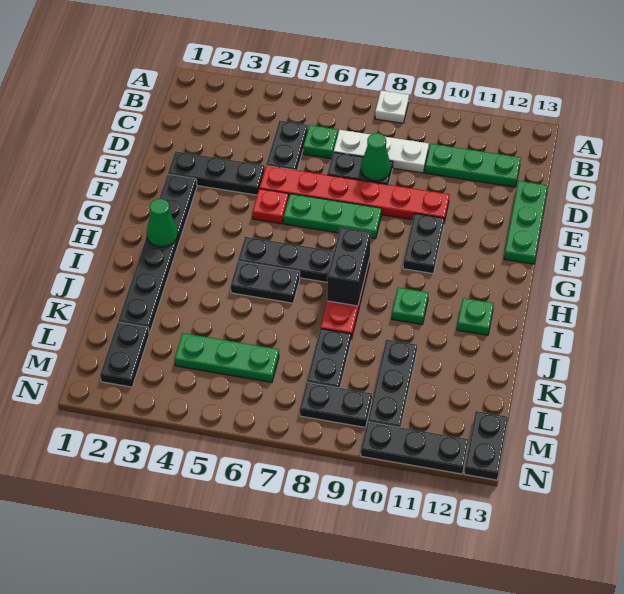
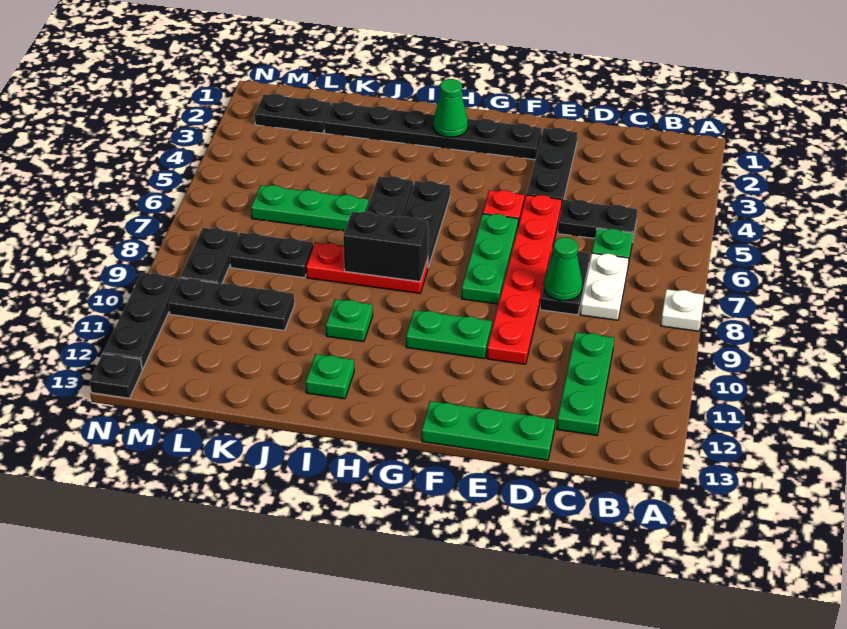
white 1x3 plate [334,130,429,173] -> white 1x2 plate [580,253,629,320]
black 1x2 plate [403,213,444,273] -> green 1x2 plate [406,310,492,359]
green 1x3 plate [175,333,279,382] -> green 1x3 plate turned to [251,185,369,231]
black 1x2 plate [464,411,508,480] -> black 1x1 plate [89,354,142,398]

